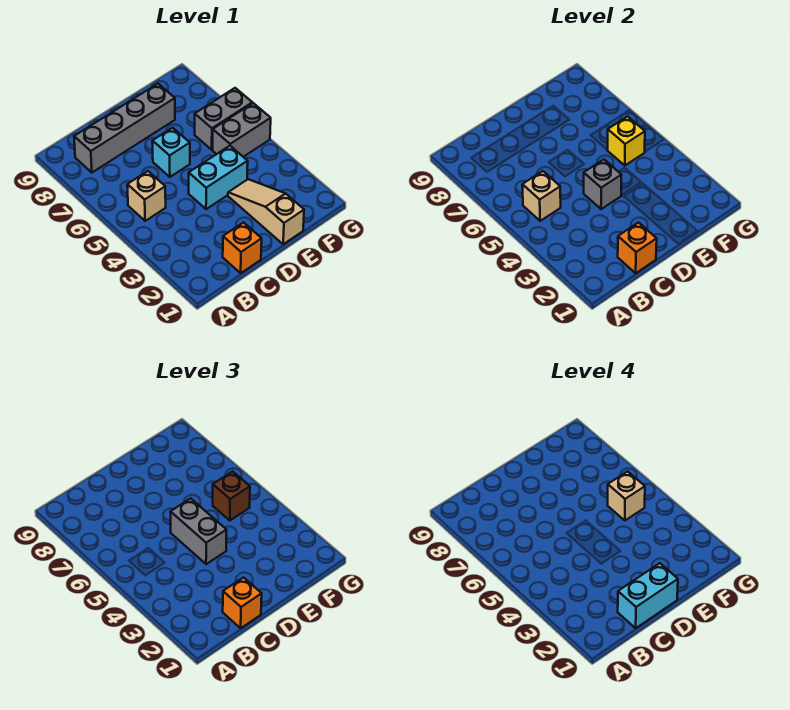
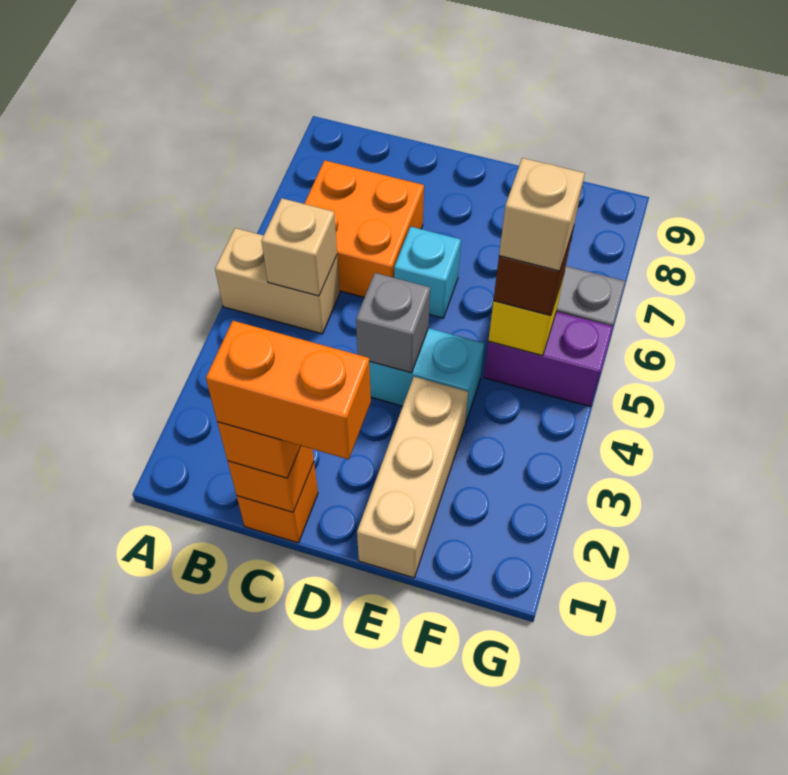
tan 1x1 brick [127,171,166,221] -> tan 1x2 brick [215,228,340,334]
none -> orange 2x2 brick [304,160,424,297]
grey 1x4 brick [74,84,175,173] -> none
cyan 1x2 brick [618,563,678,628] -> orange 1x2 brick [206,321,371,459]
grey 1x2 brick [170,498,226,564] -> none
tan 1x3 slope [228,179,304,244] -> tan 1x3 brick [357,377,468,578]
grey 1x2 brick [213,103,271,157] -> purple 1x2 brick [484,312,613,407]

